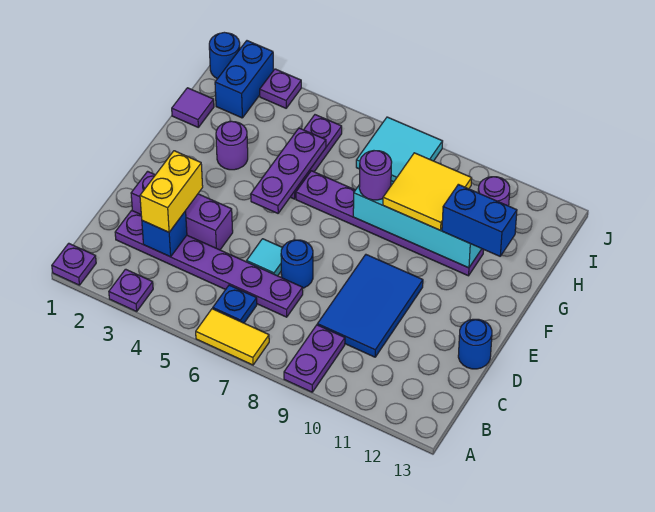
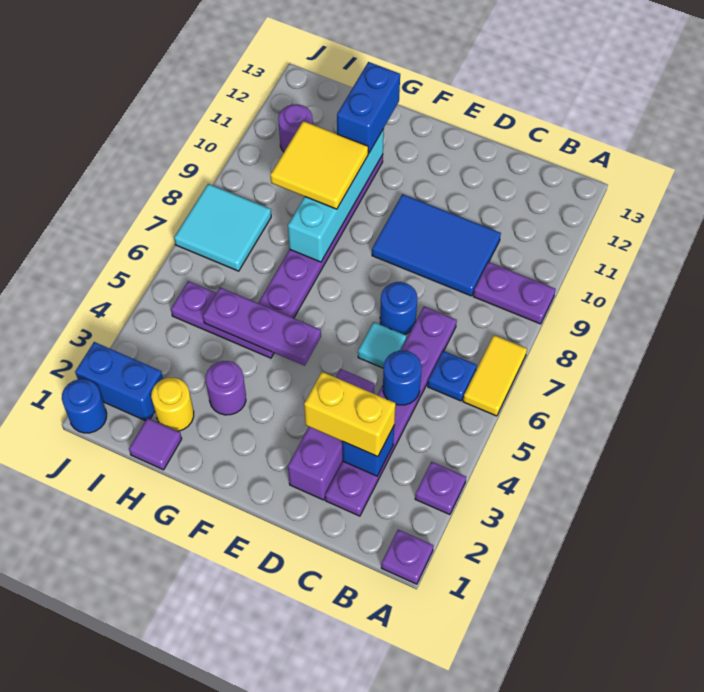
blue 1x1 round brick [458,319,492,369] -> blue 1x1 round brick moved to [383,351,422,405]
purple 1x1 round brick [359,151,392,200] -> none
none -> yellow 1x1 round brick [151,378,194,431]
purple 1x1 plate [260,69,301,108] -> none

